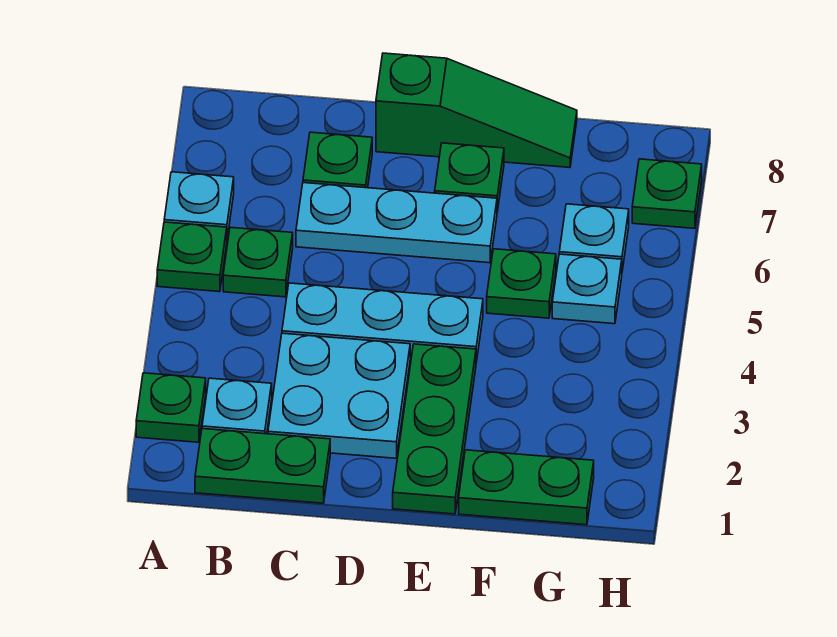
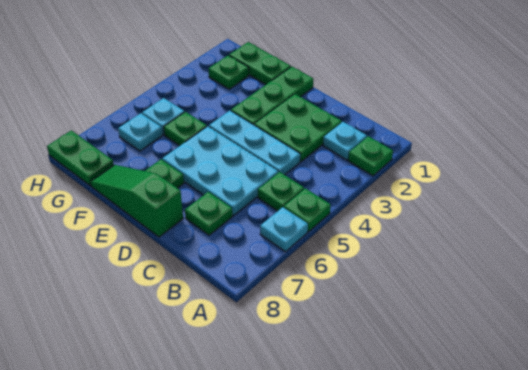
green 1x2 plate [195,429,330,503] -> green 1x2 plate moved to [47,130,114,186]
cyan 2x2 plate [268,333,410,458] -> green 2x2 plate [254,94,342,162]
cyan 1x3 plate [296,183,497,263] -> cyan 2x3 plate [162,126,278,216]
green 1x1 plate [632,159,702,228] -> green 1x1 plate moved to [209,55,249,89]

